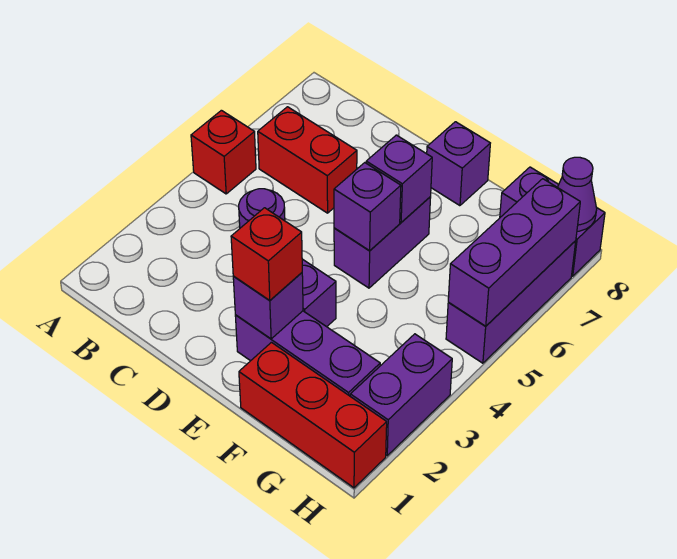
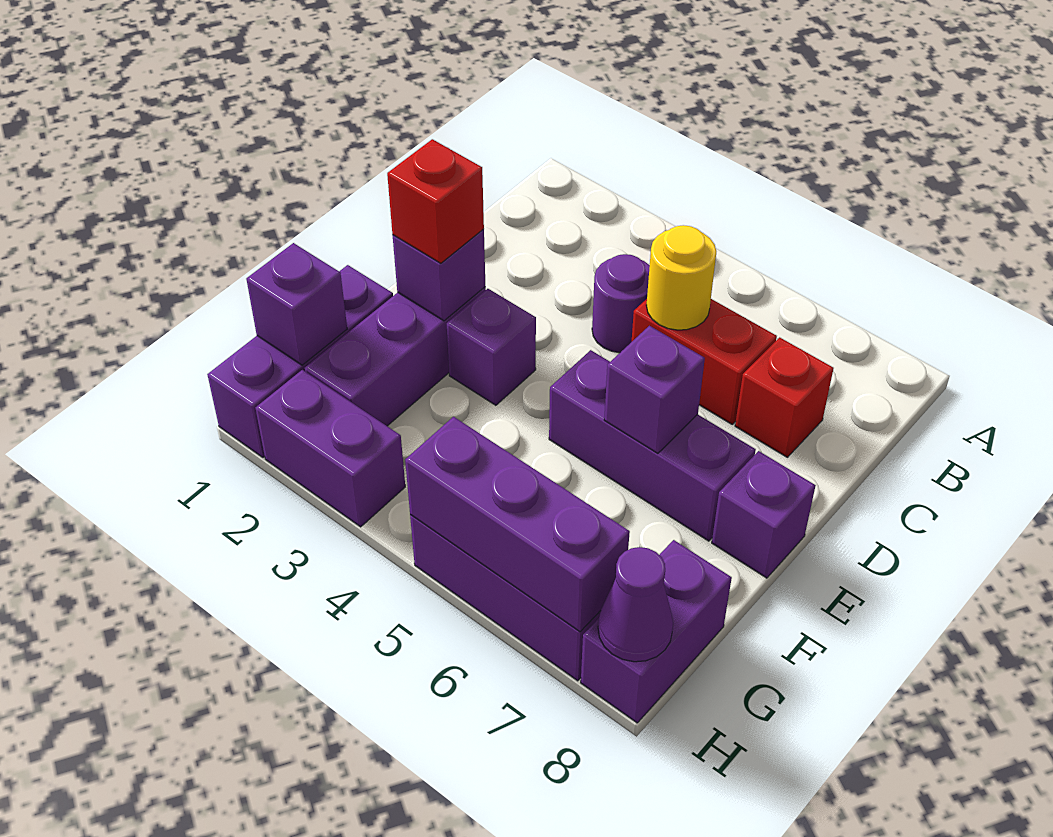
red 1x1 brick [191,110,256,194] -> red 1x1 brick moved to [735,337,834,457]
red 1x2 brick [258,107,357,213] -> red 1x2 brick turned to [632,299,777,424]
none -> yellow 1x1 round brick [646,225,716,330]
purple 1x2 brick [334,197,431,288] -> purple 1x3 brick [549,350,756,541]
purple 1x1 brick [334,163,401,251] -> purple 1x1 brick moved to [246,243,347,365]
red 1x3 brick [239,342,387,488] -> purple 1x3 brick [207,265,393,458]

